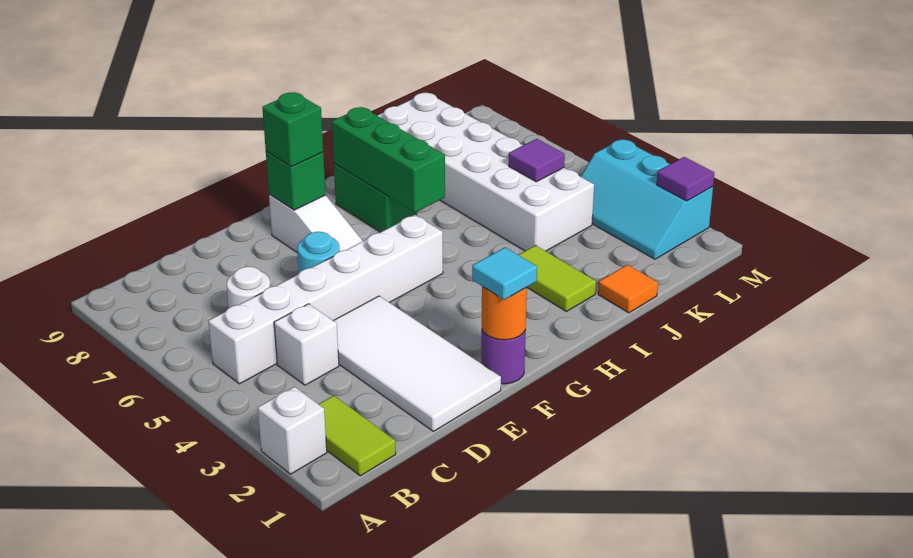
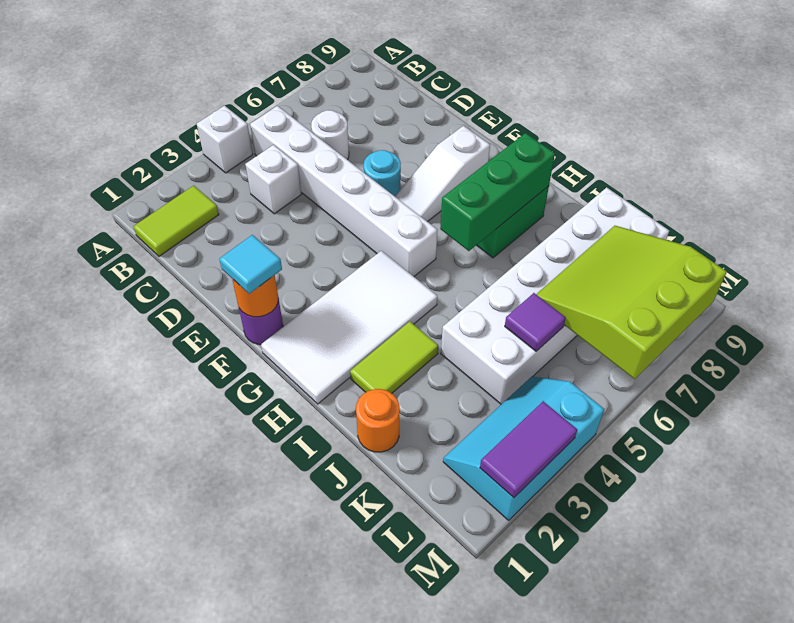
white 1x1 brick [258,387,327,474] -> white 1x1 brick moved to [197,106,253,173]
white 2x4 tile [333,296,501,431] -> white 2x4 tile moved to [261,251,437,404]
green 1x1 brick [266,151,326,210] -> none
green 1x1 brick [262,92,323,167] -> none
orange 1x1 tile [598,265,658,313] -> orange 1x1 round brick [356,389,399,452]
none -> lime 3x3 slope [536,226,727,379]
purple 1x1 tile [657,157,714,201] -> purple 1x2 tile [480,401,578,498]

